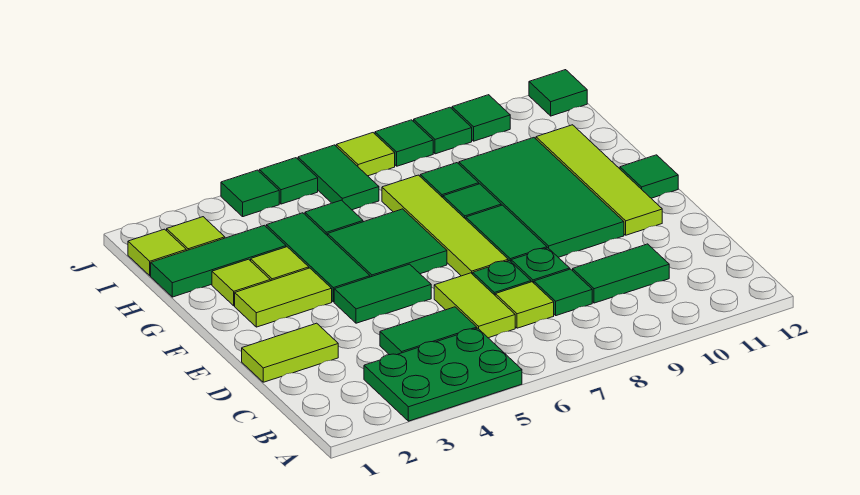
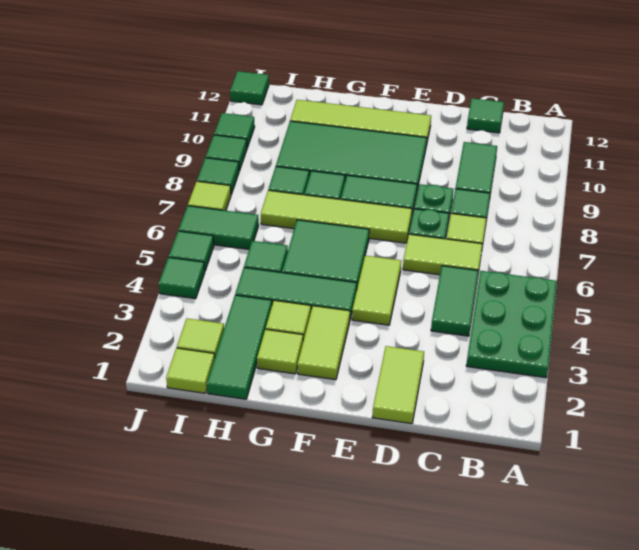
green 1x2 tile [334,264,431,323] -> lime 1x2 tile [352,256,401,325]
green 1x1 tile [620,155,678,198] -> green 1x1 tile moved to [467,98,504,133]

